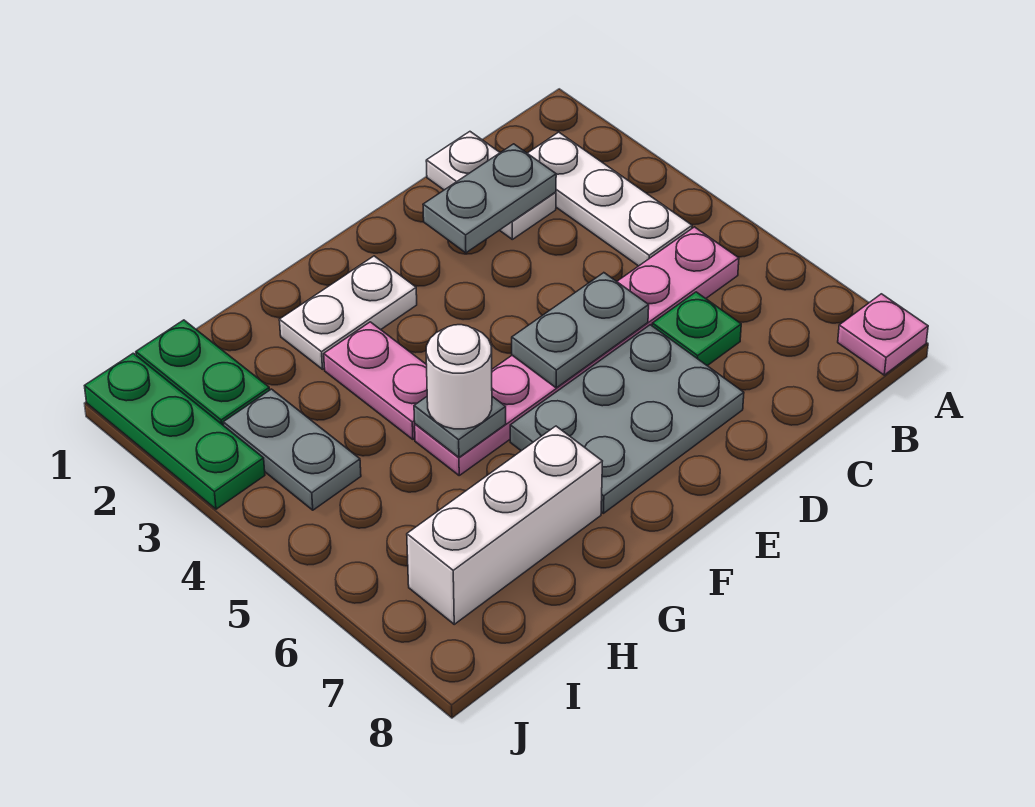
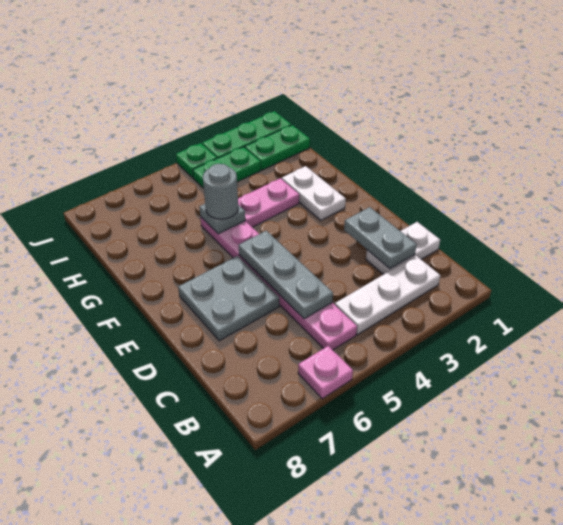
pink 1x1 plate [838,294,928,375] -> pink 1x1 plate moved to [298,346,353,399]
green 1x1 plate [652,292,741,366] -> green 1x1 plate moved to [176,143,217,178]
grey 1x2 plate [512,273,649,388] -> grey 1x3 plate [239,231,333,319]
grey 2x3 plate [510,325,744,513] -> grey 2x2 plate [178,256,279,341]
white 1x1 round brick [426,325,492,429] -> grey 1x1 round brick [203,164,238,219]
white 1x3 brick [407,426,602,624] -> none
grey 1x2 plate [223,389,361,510] -> green 1x2 plate [193,147,261,188]

